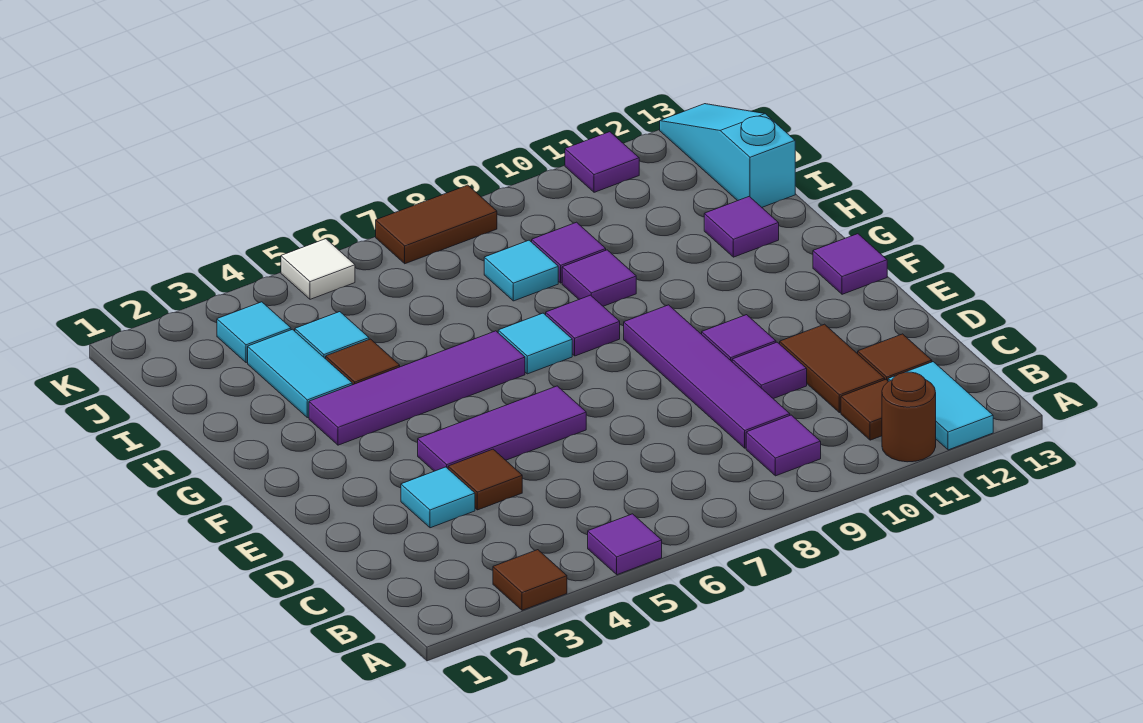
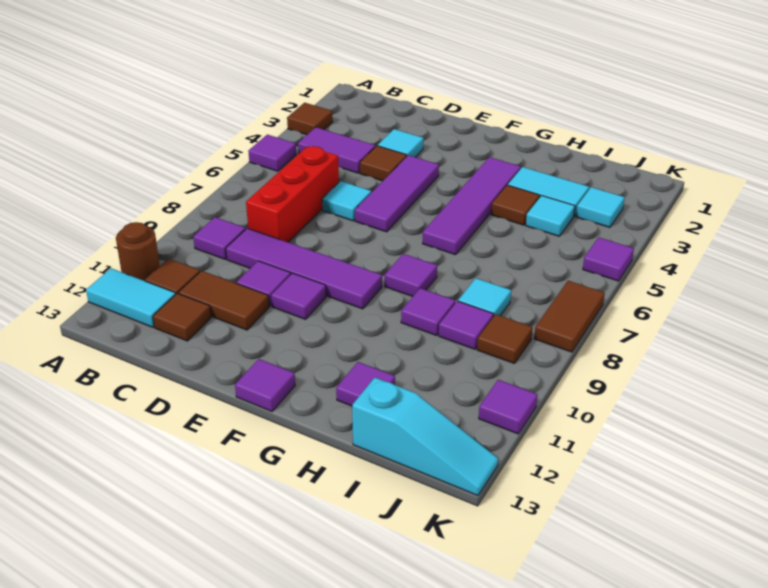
none -> purple 1x2 tile [298,127,375,173]
none -> red 1x3 brick [246,146,339,242]
cyan 1x1 tile [498,313,572,374] -> cyan 1x1 tile moved to [322,181,371,221]
none -> brown 1x1 tile [477,314,533,364]
white 1x1 tile [281,239,355,299] -> purple 1x1 tile [583,237,634,281]

